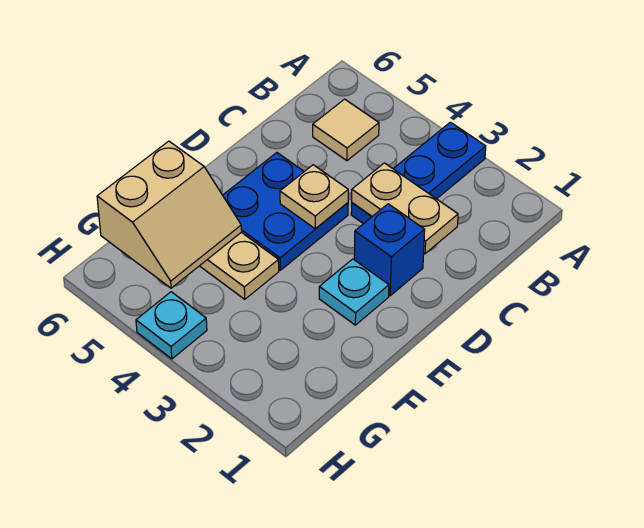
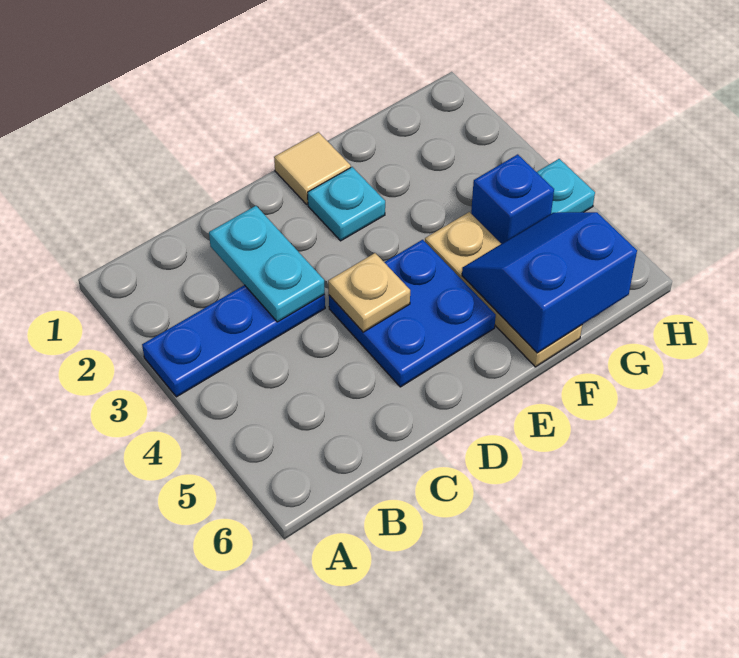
tan 1x1 tile [313,99,379,161] -> tan 1x1 tile moved to [274,132,351,204]
tan 1x2 plate [352,163,458,254] -> cyan 1x2 plate [209,206,325,322]
blue 1x1 brick [354,204,425,296] -> blue 1x1 brick moved to [471,154,554,244]
tan 2x2 slope [97,141,242,288] -> blue 2x2 slope [462,212,637,353]

